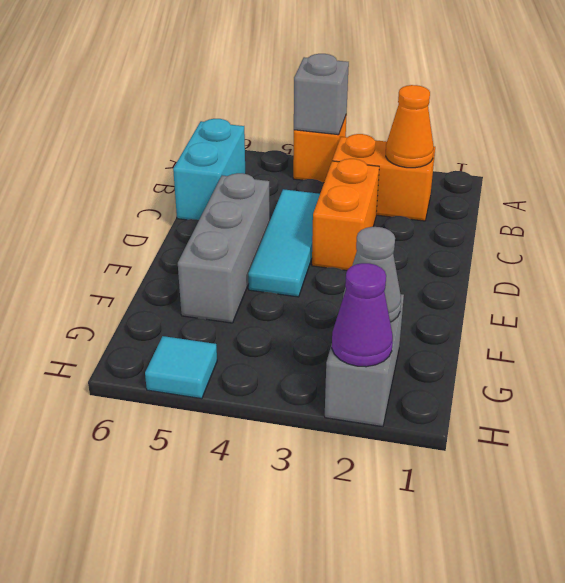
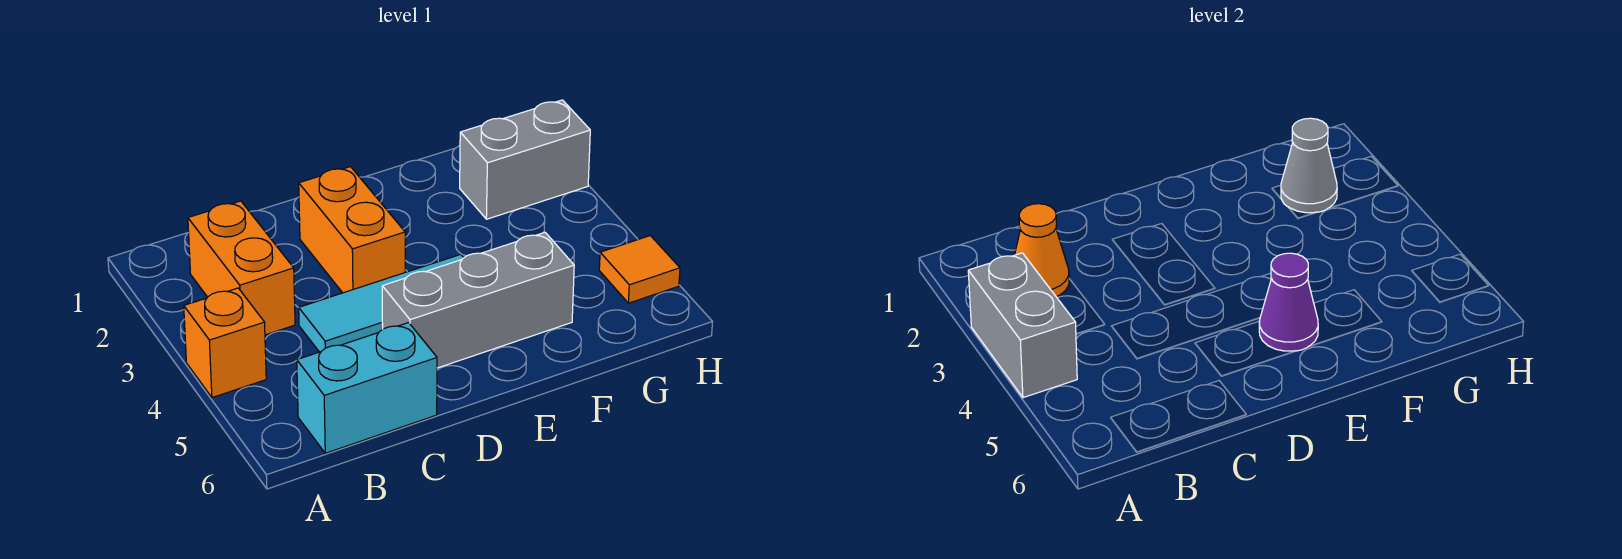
grey 1x1 brick [294,54,349,135] -> grey 1x2 brick [968,253,1077,398]
orange 1x2 brick [312,159,379,270] -> orange 1x2 brick turned to [299,167,405,293]
purple 1x1 cone [332,263,393,367] -> purple 1x1 cone moved to [1259,253,1318,351]
cyan 1x1 tile [145,336,217,399] -> orange 1x1 tile [599,236,680,303]

